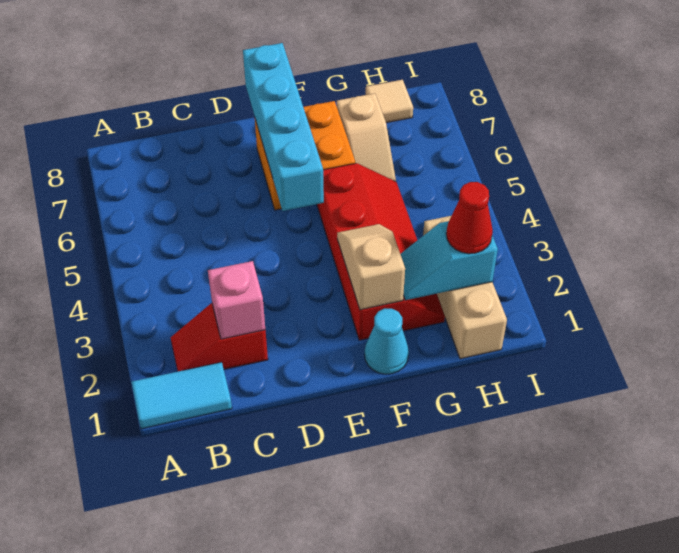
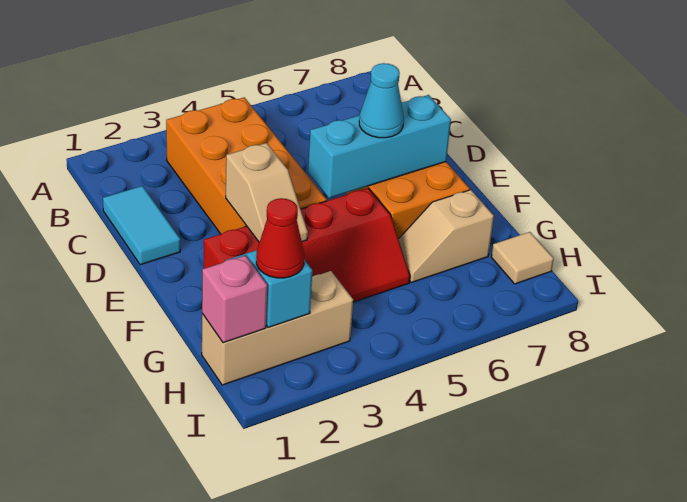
cyan 1x2 tile [131,362,232,429] -> cyan 1x2 tile moved to [103,186,180,265]
red 1x2 slope [171,303,268,371] -> none
none -> orange 2x4 brick [166,97,327,234]
pink 1x1 brick [208,261,265,339] -> pink 1x1 brick moved to [202,256,267,343]
cyan 1x4 brick [243,43,324,211] -> cyan 1x3 brick [308,95,451,198]
cyan 1x1 cone [365,308,409,374] -> cyan 1x1 cone moved to [359,63,404,138]
tan 1x2 slope [337,224,405,310] -> tan 1x2 slope turned to [226,143,308,242]

